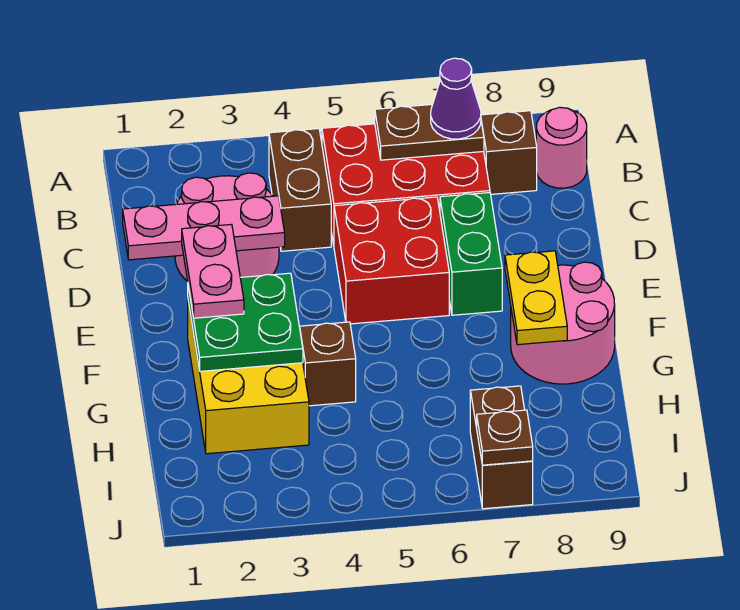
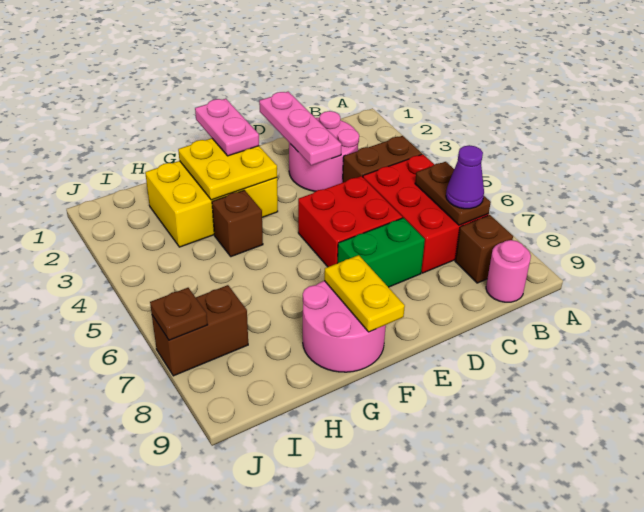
pink 1x2 plate [182,224,244,318] -> pink 1x2 plate turned to [195,99,259,156]
green 2x2 plate [188,273,303,371] -> yellow 2x2 plate [178,138,277,200]
yellow 1x2 plate [505,251,567,345] -> yellow 1x2 plate turned to [324,255,405,332]

